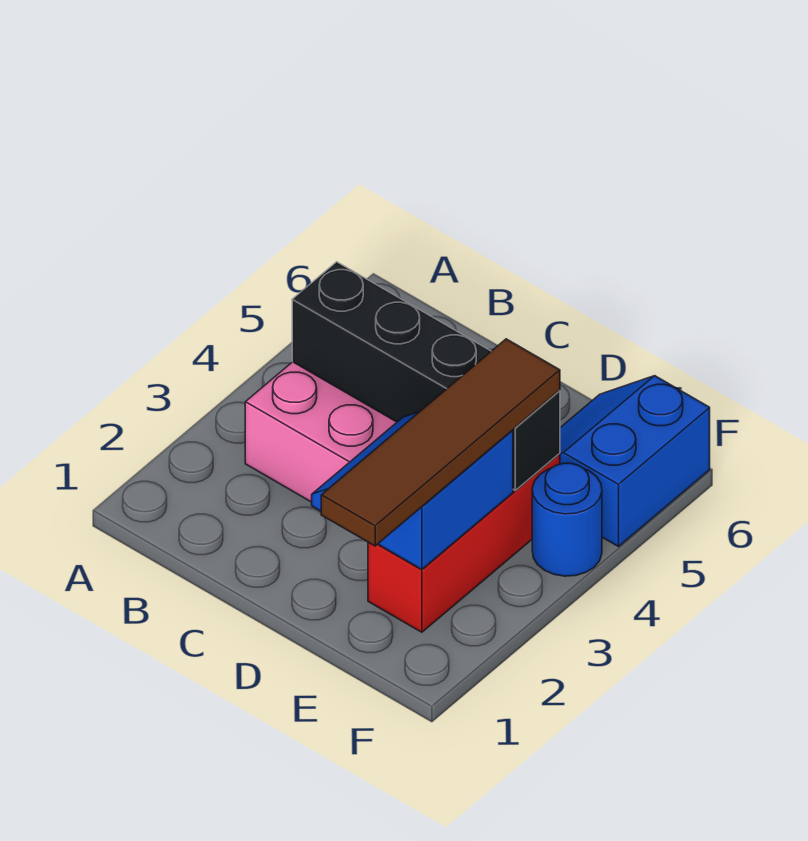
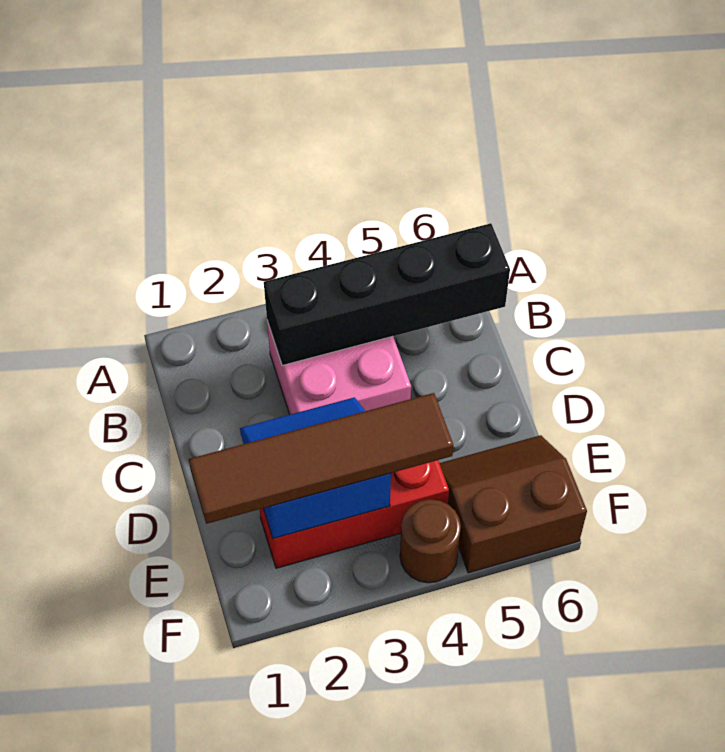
black 1x4 brick [292,262,560,490] -> black 1x4 brick turned to [264,223,510,365]
blue 2x2 slope [559,376,710,547] -> brown 2x2 slope [439,435,587,573]
blue 1x1 round brick [532,463,602,576] -> brown 1x1 round brick [400,499,461,583]

